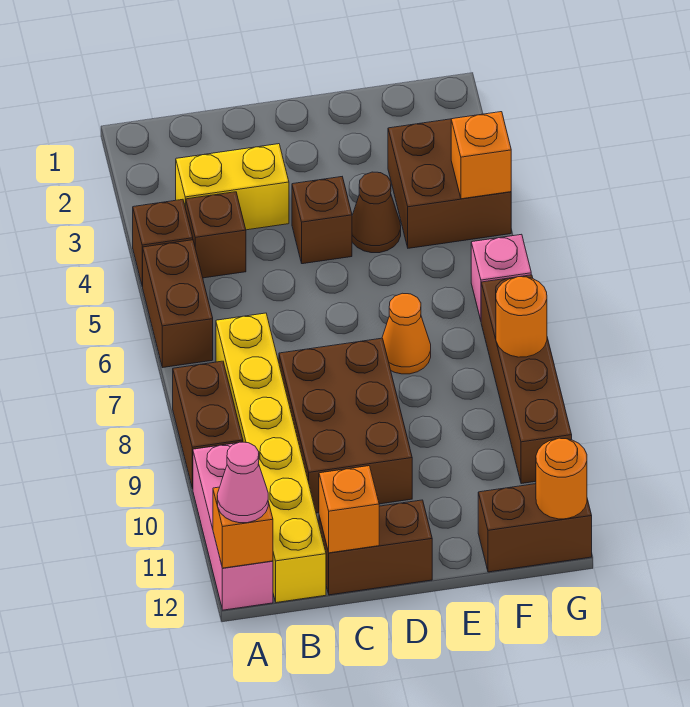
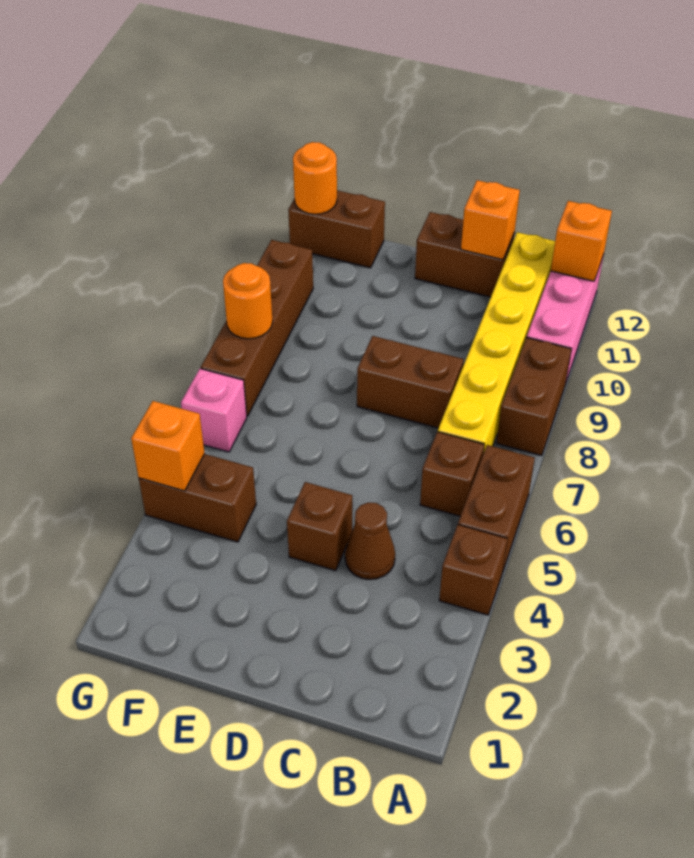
pink 1x1 cone [217,442,268,523] -> none
yellow 1x2 brick [176,144,289,230] -> none
brown 1x1 brick [186,192,246,278] -> brown 1x1 brick moved to [420,432,484,516]
brown 2x3 brick [279,338,412,513] -> brown 1x2 brick [357,336,464,428]
brown 1x1 cone [352,172,401,253] -> brown 1x1 cone moved to [345,503,395,580]
orange 1x1 cone [382,293,431,374] -> none
brown 2x2 brick [388,119,511,248] -> brown 1x2 brick [139,454,256,542]

